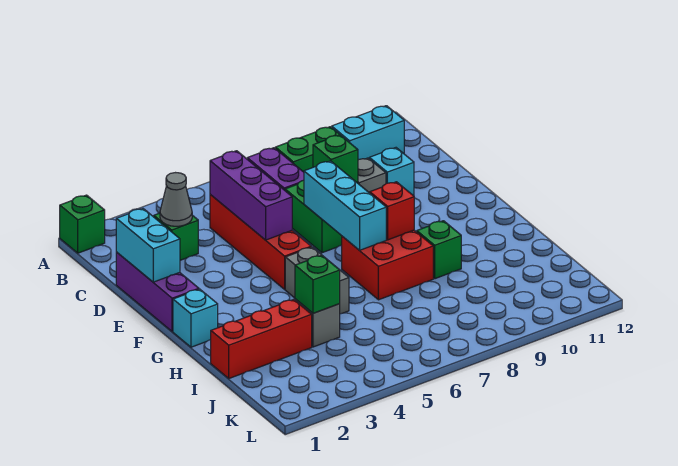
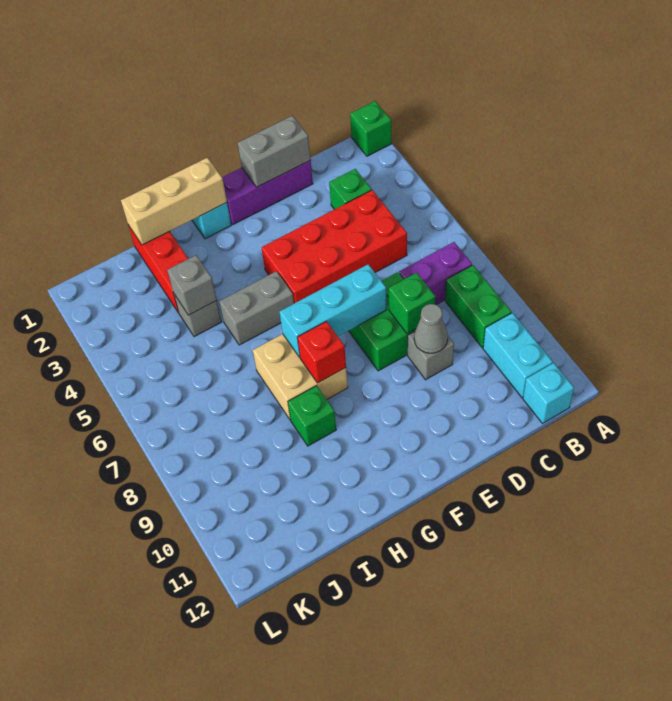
grey 1x1 cone [160,173,192,226] -> grey 1x1 cone moved to [414,304,448,353]
red 1x4 brick [210,195,311,289] -> red 2x4 brick [261,190,407,303]
purple 1x3 brick [210,151,292,240] -> none
cyan 1x2 brick [116,209,180,282] -> grey 1x2 brick [238,116,311,187]
cyan 1x1 brick [369,148,414,196] -> cyan 1x1 brick moved to [523,363,574,423]
none -> tan 1x3 brick [121,158,227,245]
red 2x2 brick [342,230,433,300] -> tan 2x2 brick [253,334,348,420]
green 1x1 brick [295,255,340,313] -> grey 1x1 brick [167,255,217,315]

